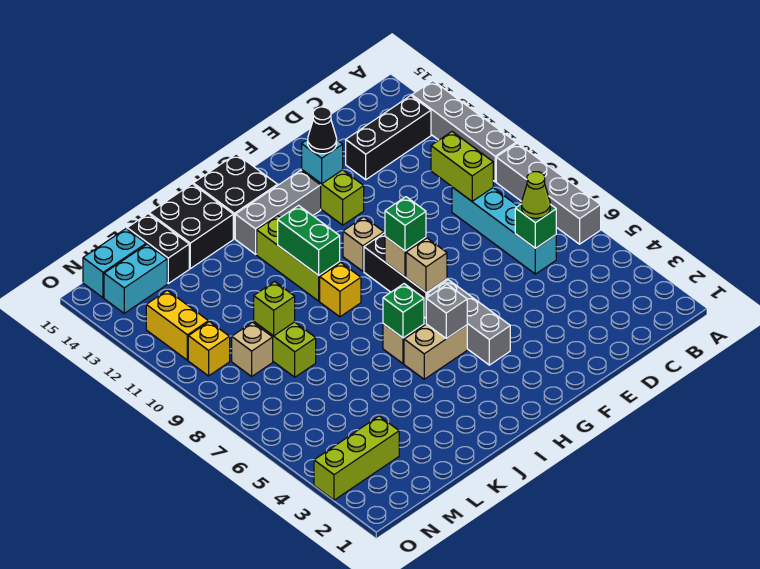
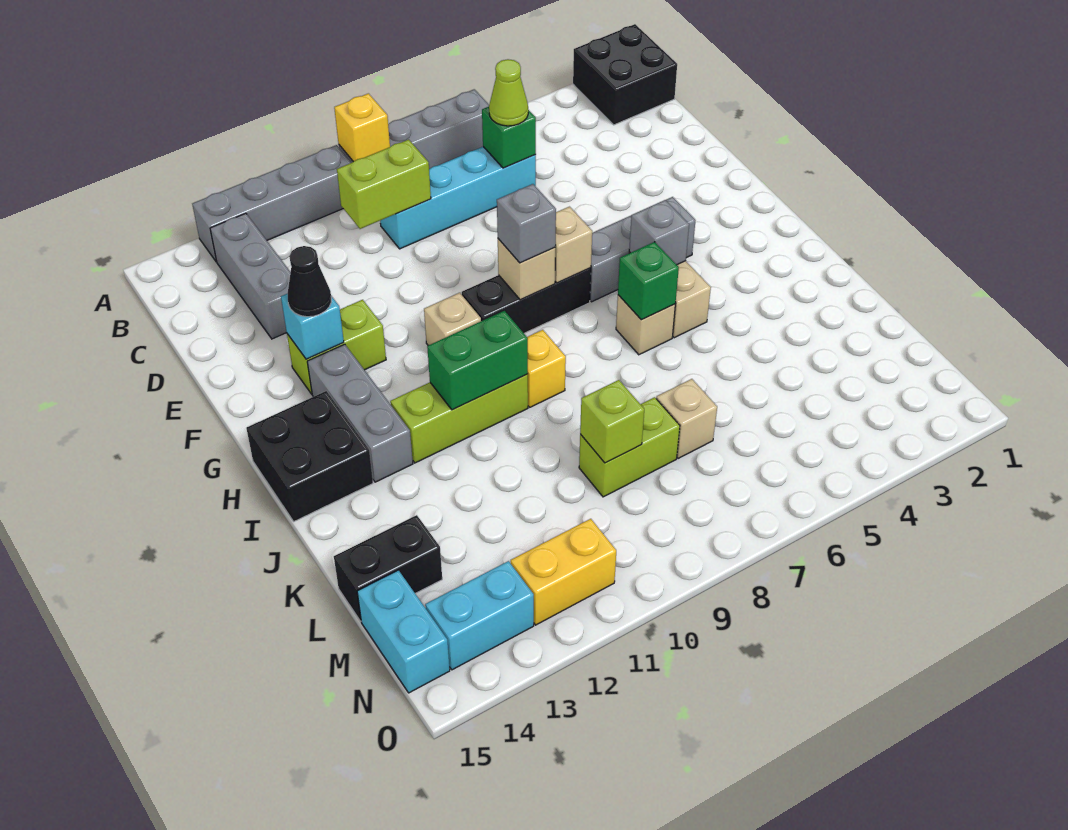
black 1x3 brick [346,96,431,180] -> grey 1x3 brick [210,213,291,339]
green 1x1 brick [385,197,426,251] -> grey 1x1 brick [497,184,556,263]
black 2x2 brick [149,184,233,269] -> black 2x2 brick moved to [573,24,677,125]
lime 1x3 brick [314,416,399,500] -> none
tan 1x1 brick [232,322,273,376] -> tan 1x1 brick moved to [656,379,717,458]
cyan 1x2 brick [104,244,167,313] -> cyan 1x2 brick turned to [425,561,534,670]
yellow 1x1 brick [188,322,230,376] -> yellow 1x1 brick moved to [334,93,390,162]

